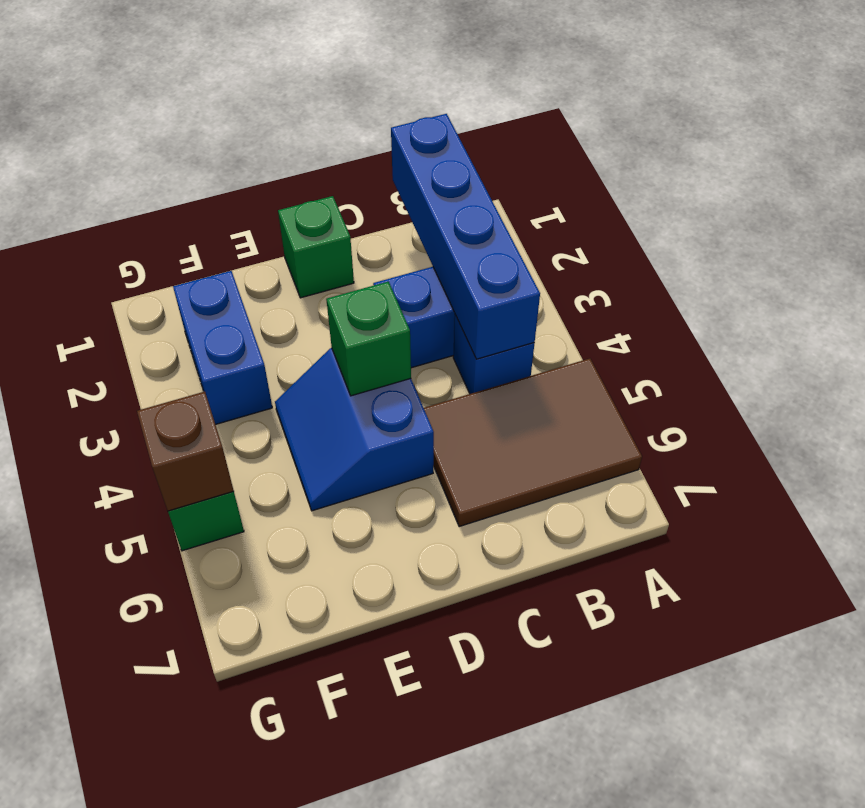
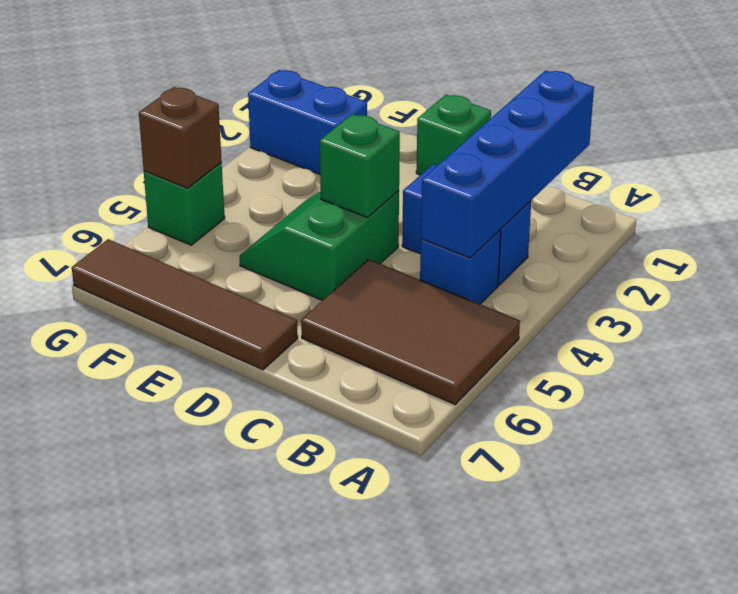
blue 2x2 slope [275,348,434,511] -> green 2x2 slope [240,191,399,300]
none -> brown 1x4 tile [72,239,298,370]
blue 1x2 brick [173,271,272,424] -> blue 1x2 brick turned to [248,70,367,174]

